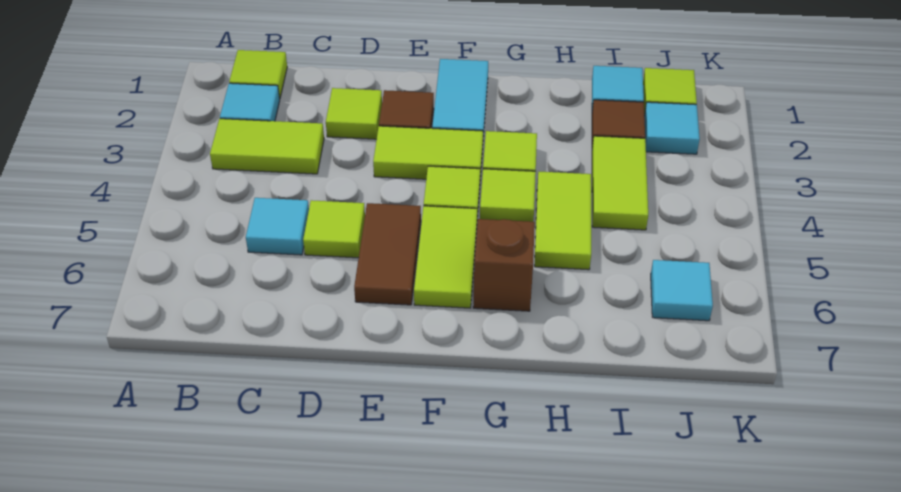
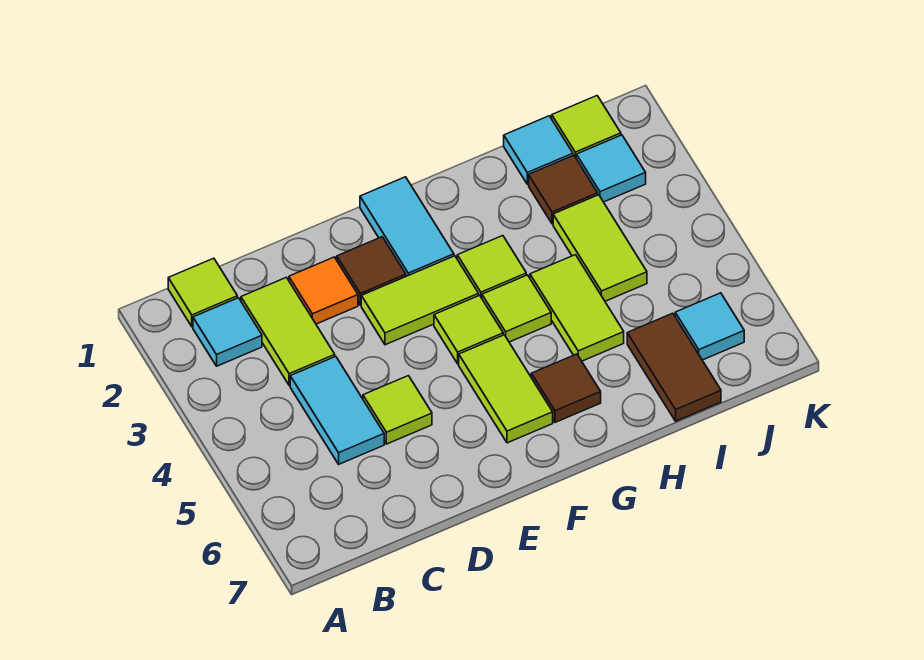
lime 1x2 tile [210,119,324,174] -> lime 1x2 tile turned to [241,277,335,385]
cyan 1x1 tile [246,198,309,255] -> cyan 1x2 tile [290,356,384,464]
lime 1x1 tile [326,88,382,139] -> orange 1x1 tile [289,257,358,324]
brown 1x2 tile [354,203,421,305] -> brown 1x2 tile moved to [627,313,721,421]
brown 1x1 brick [473,219,535,311] -> brown 1x1 tile [531,354,601,422]

